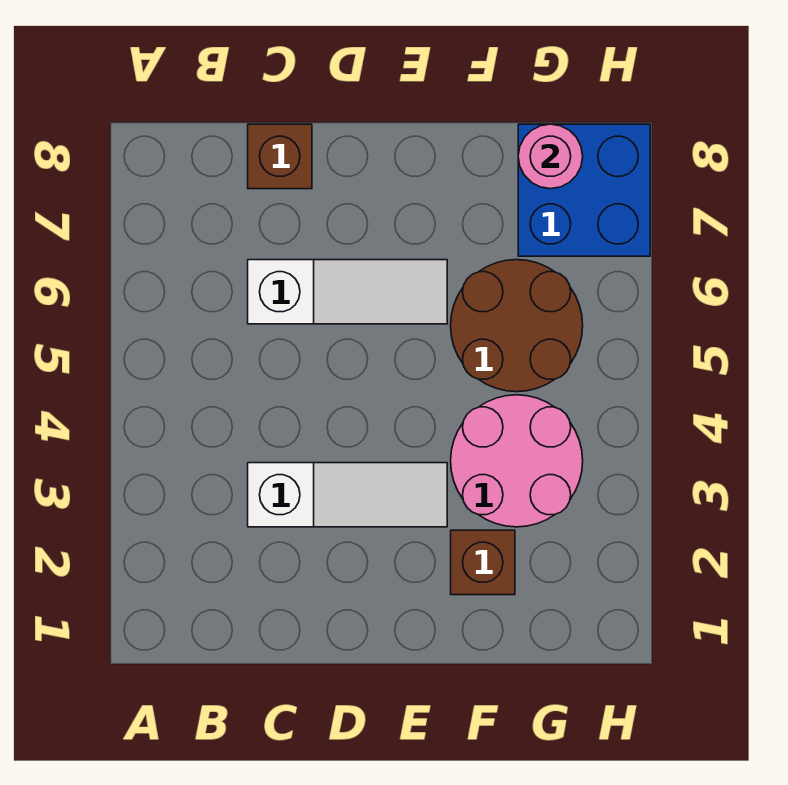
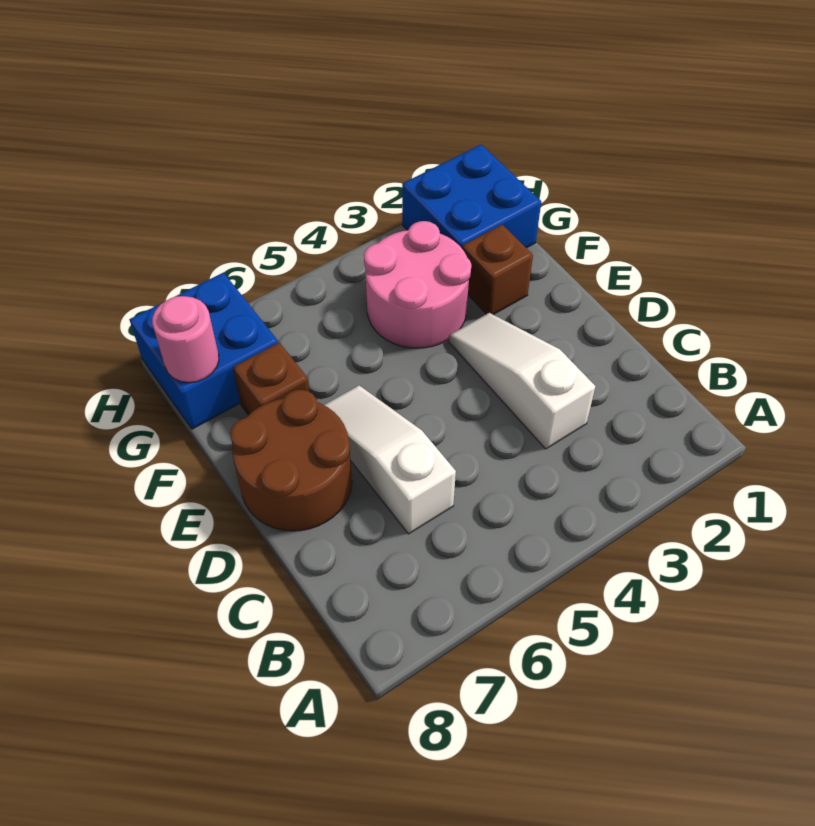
brown 1x1 brick [248,124,312,189] -> brown 1x1 brick moved to [233,343,309,415]
brown 2x2 round brick [451,260,583,392] -> brown 2x2 round brick moved to [230,390,352,531]
none -> blue 2x2 brick [402,144,541,248]

